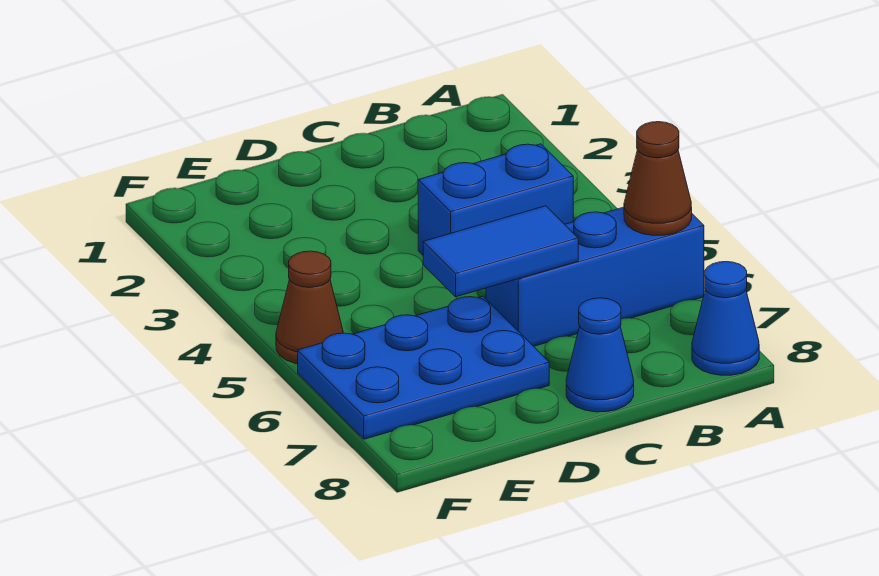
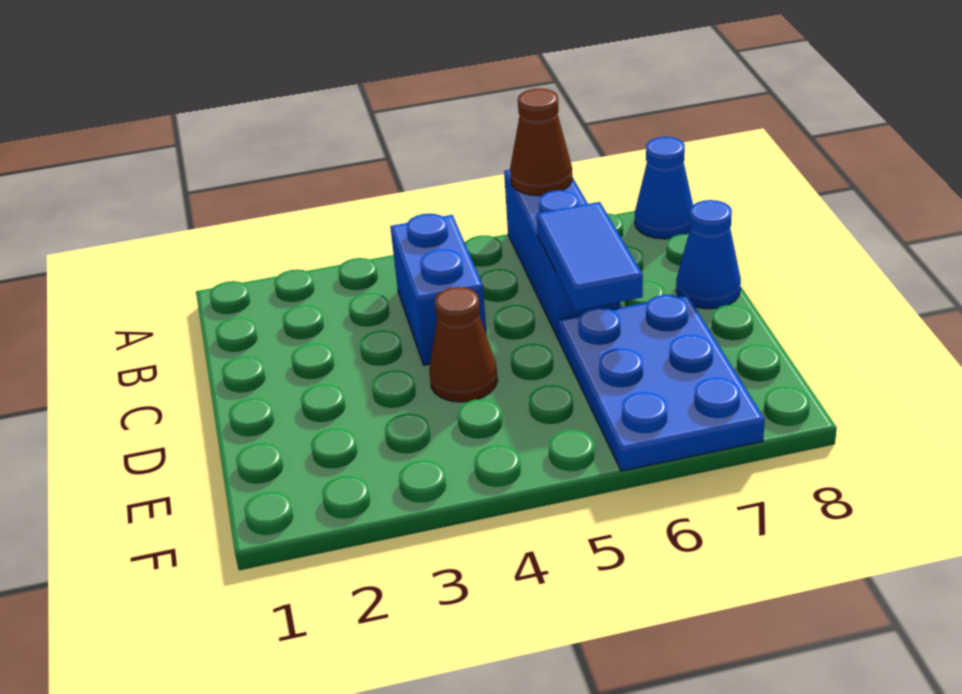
brown 1x1 cone [276,251,343,364] -> brown 1x1 cone moved to [429,287,498,402]

